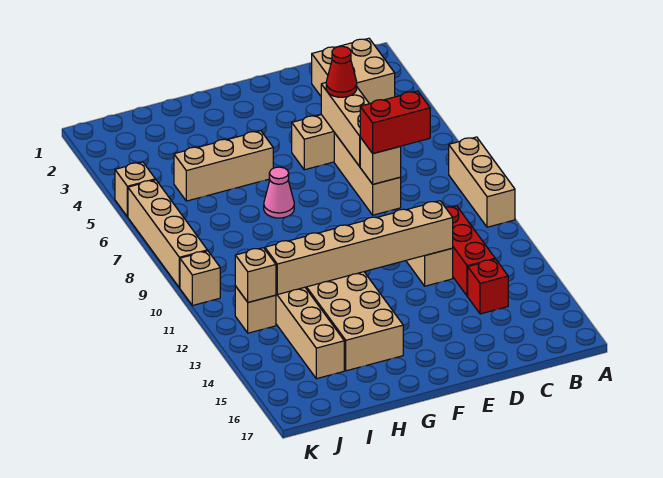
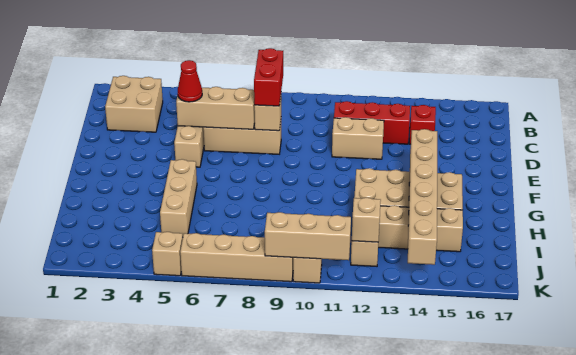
tan 1x3 brick [449,137,515,227] -> tan 1x3 brick moved to [265,212,351,260]
tan 1x6 brick [265,201,453,295] -> tan 1x6 brick moved to [408,129,437,265]
pink 1x1 cone [264,167,294,218] -> none

